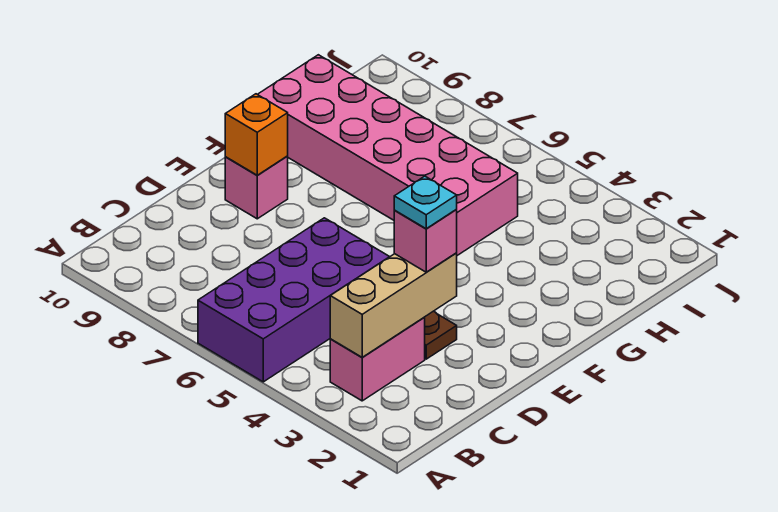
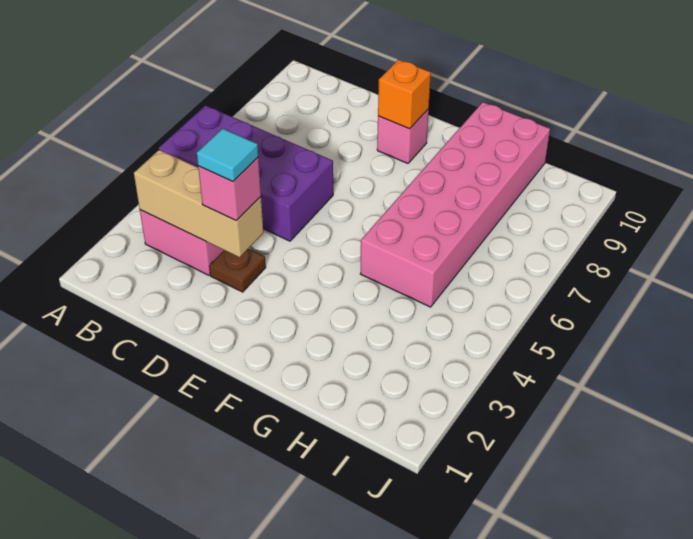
cyan 1x1 plate [394,176,457,229] -> cyan 1x1 tile [197,128,258,182]

